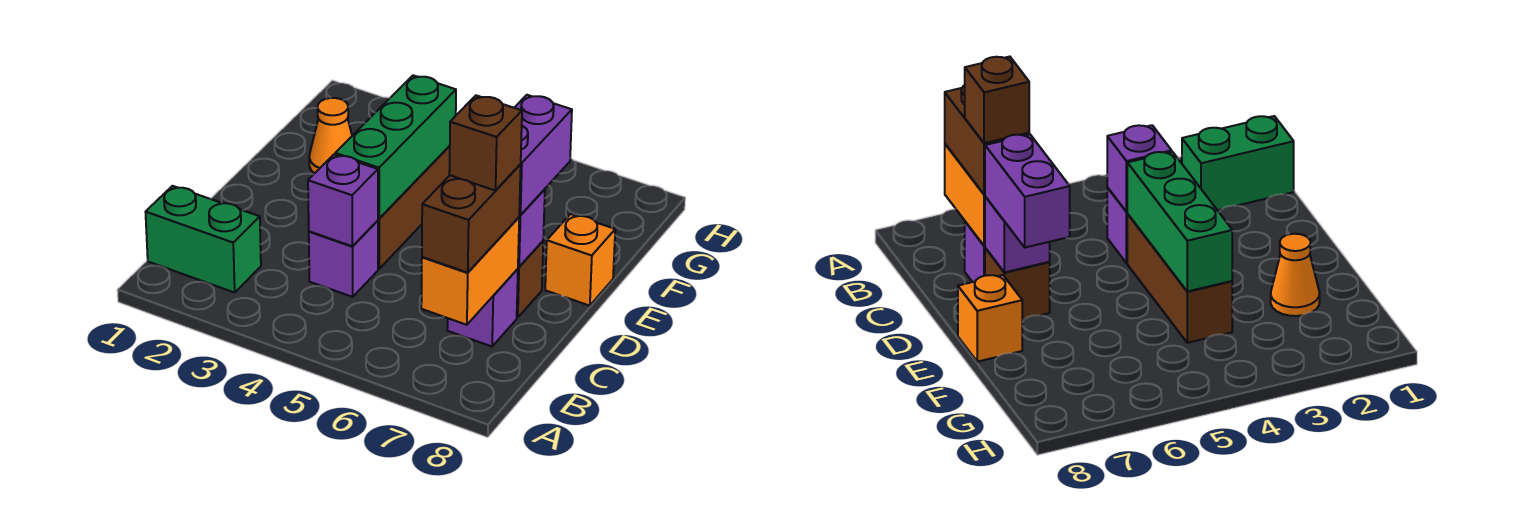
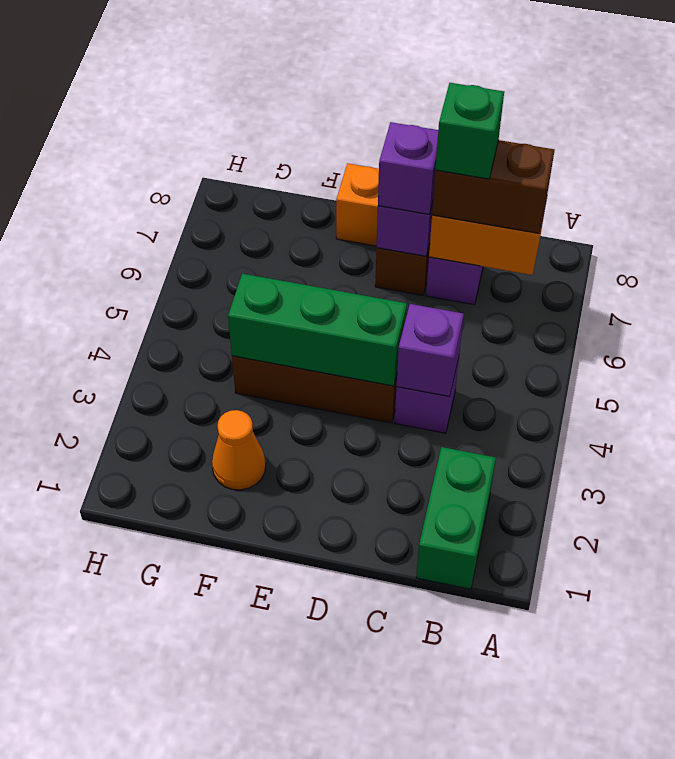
brown 1x1 brick [449,95,522,191] -> green 1x1 brick [435,83,504,179]
purple 1x2 brick [514,95,572,215] -> purple 1x1 brick [378,122,438,214]

